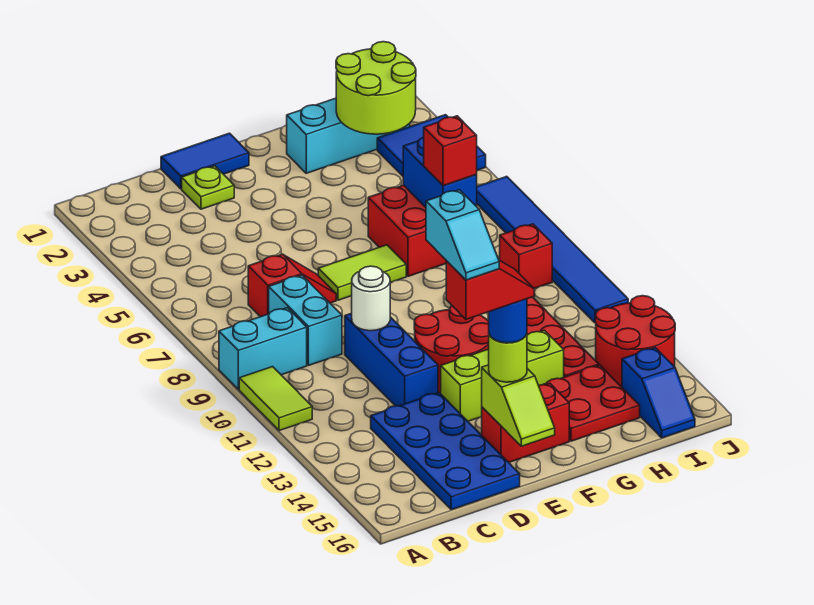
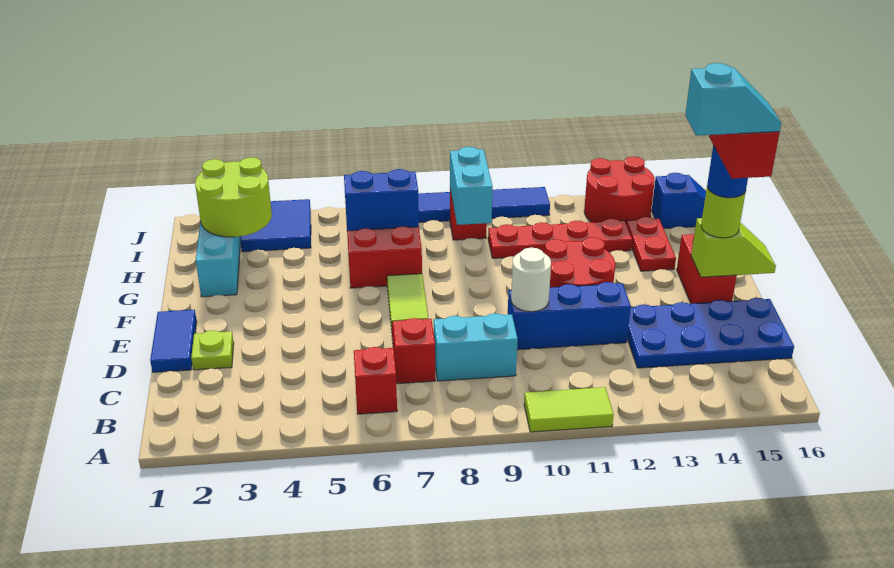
cyan 1x2 brick [219,308,307,389] -> cyan 1x2 brick moved to [450,147,493,225]
lime 1x3 brick [440,330,564,421] -> none
red 2x2 plate [543,365,640,441] -> red 1x2 plate [626,217,676,271]
red 1x1 brick [424,116,477,186] -> red 1x1 brick moved to [354,347,397,414]

